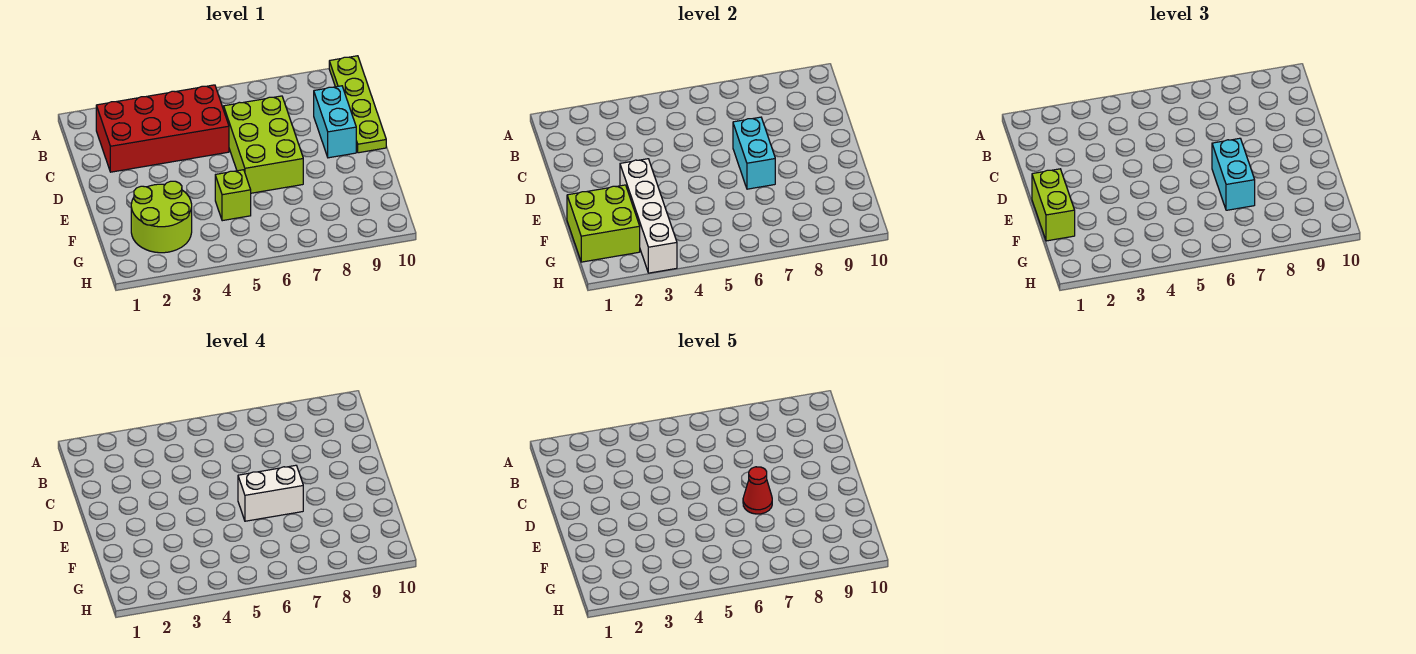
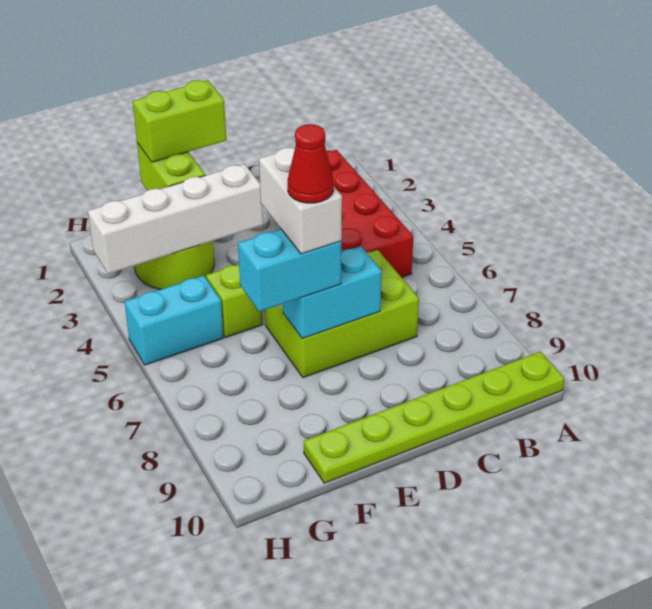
lime 1x4 plate [329,56,386,153] -> lime 1x6 plate [304,352,564,483]
cyan 1x2 brick [314,86,356,158] -> cyan 1x2 brick moved to [125,276,223,365]
lime 2x2 brick [567,185,640,262] -> lime 1x2 brick [137,143,205,190]

